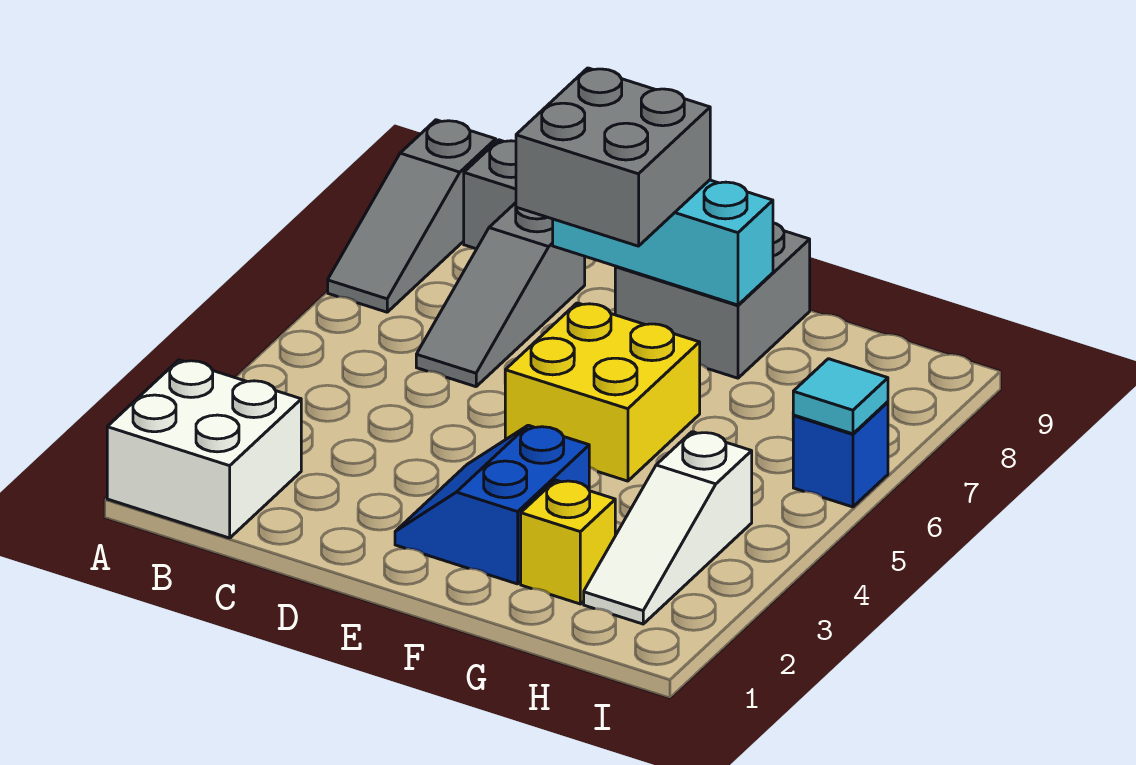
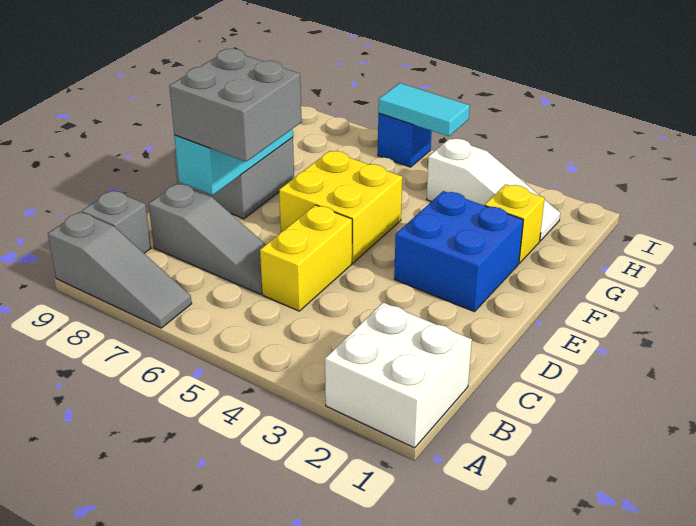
none -> yellow 1x2 brick [260,205,352,311]
blue 2x2 slope [395,425,589,584] -> blue 2x2 brick [394,191,523,312]
cyan 1x1 tile [793,359,888,434] -> cyan 1x2 tile [378,83,470,136]

